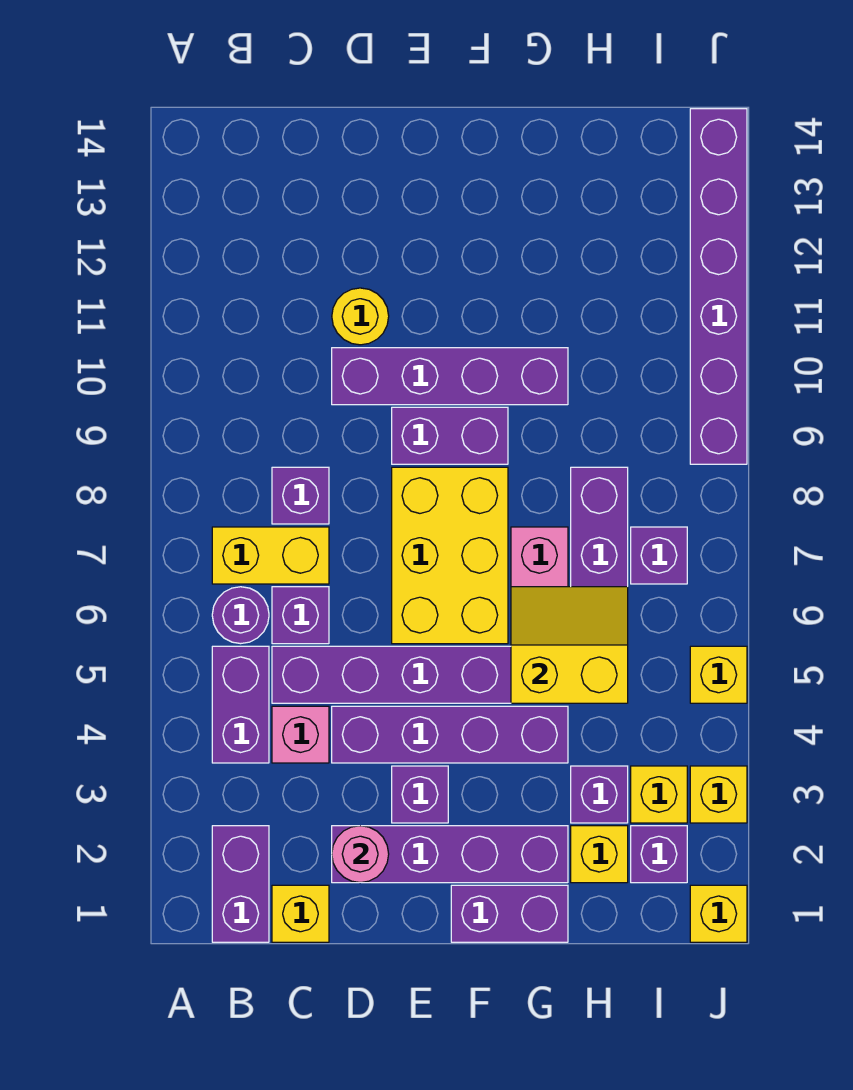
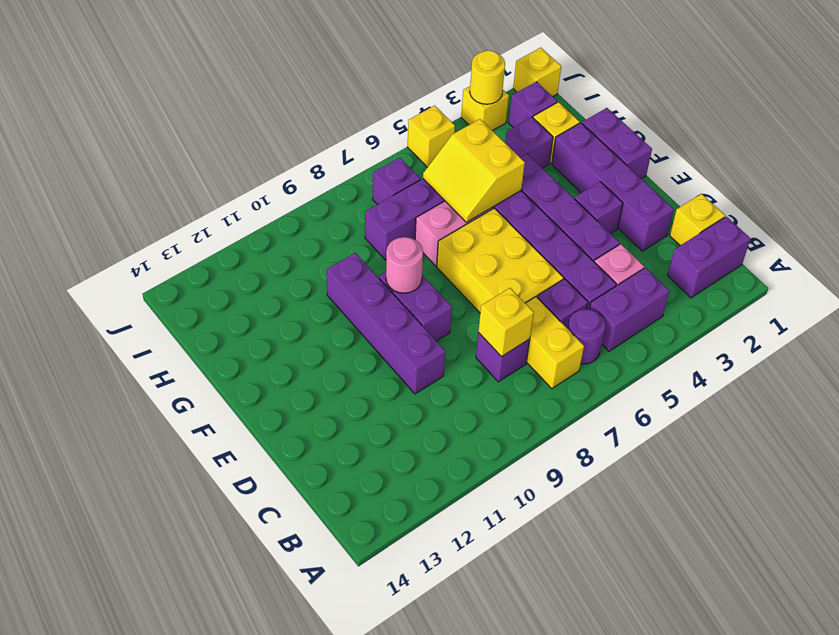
pink 1x1 round brick [332,826,389,883] -> pink 1x1 round brick moved to [386,237,423,293]
yellow 1x1 round brick [332,288,389,345] -> yellow 1x1 round brick moved to [470,51,505,104]
yellow 2x3 brick [392,467,508,644] -> yellow 2x3 brick turned to [437,208,564,313]
yellow 1x1 brick [631,766,687,823] -> yellow 1x1 brick moved to [478,288,534,357]
purple 1x6 brick [690,109,747,464] -> none

